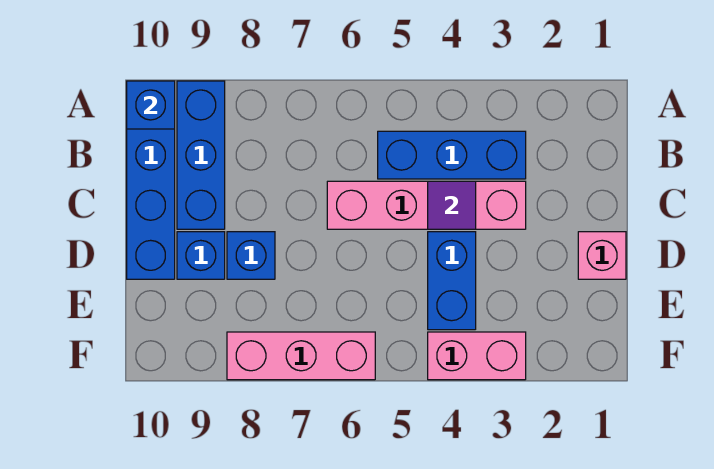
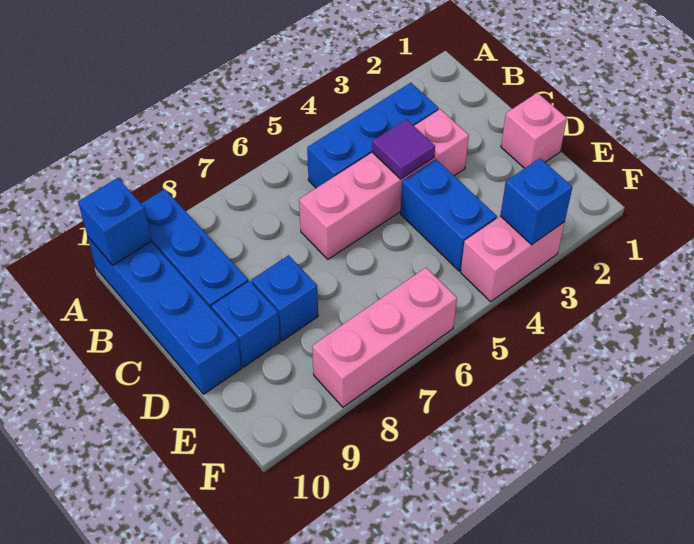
none -> blue 1x1 brick [500,158,572,245]

